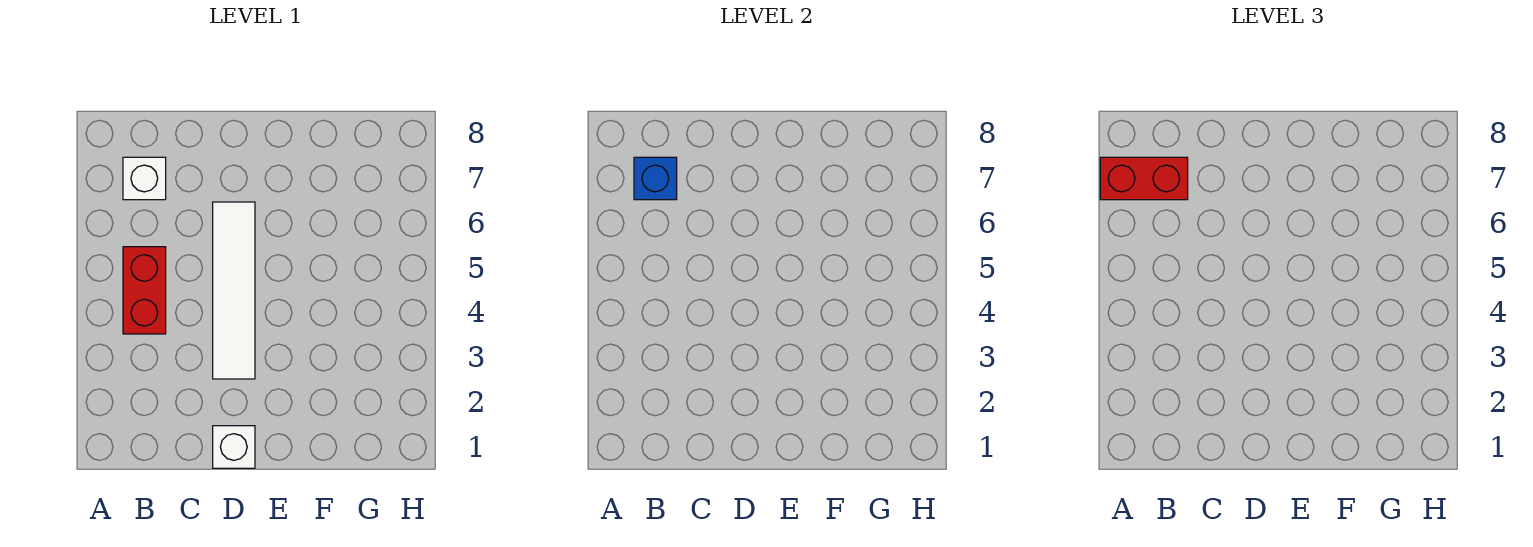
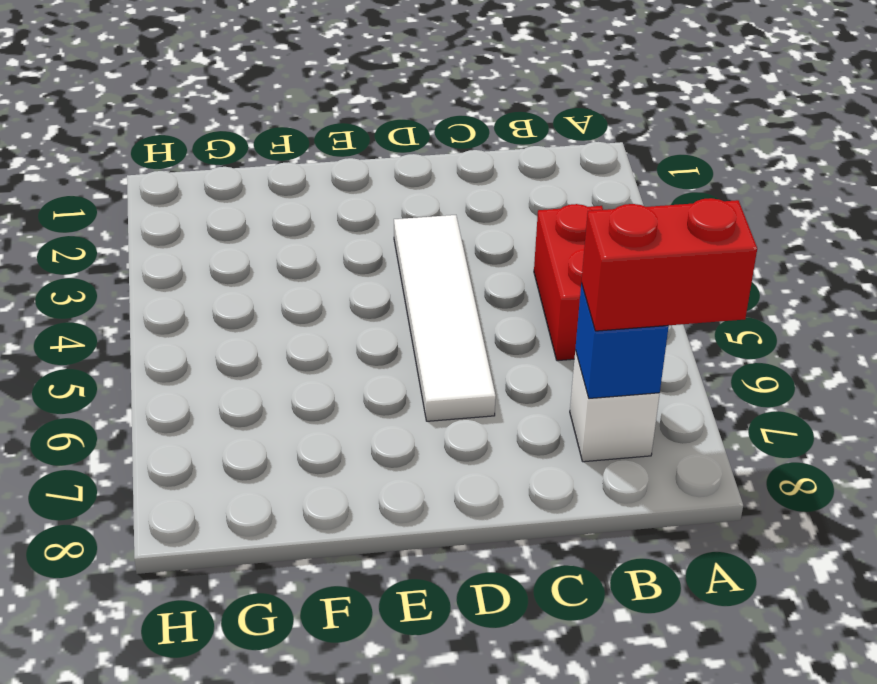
white 1x1 brick [213,426,255,468] -> none

